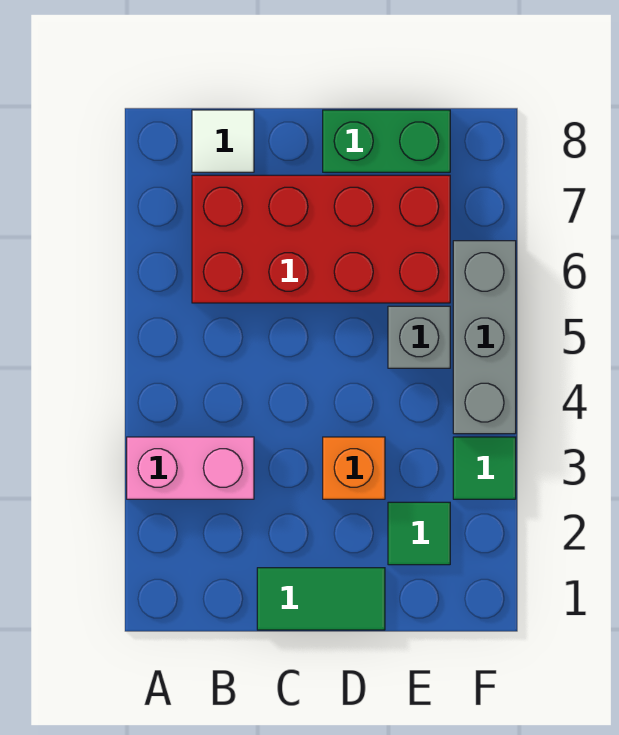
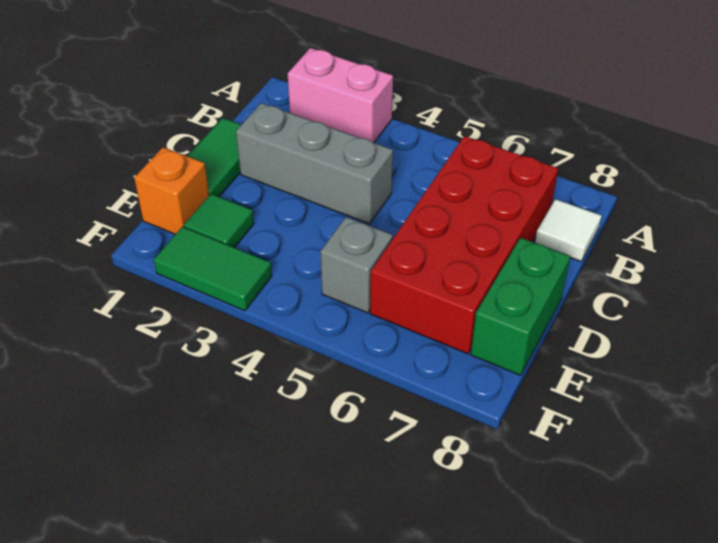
pink 1x2 brick [127,437,254,499] -> pink 1x2 brick turned to [288,48,393,143]
orange 1x1 brick [323,437,385,499] -> orange 1x1 brick moved to [134,147,209,234]
green 1x1 tile [453,437,516,499] -> green 1x2 tile [154,227,272,311]
grey 1x3 brick [453,241,516,434] -> grey 1x3 brick moved to [236,103,393,224]

